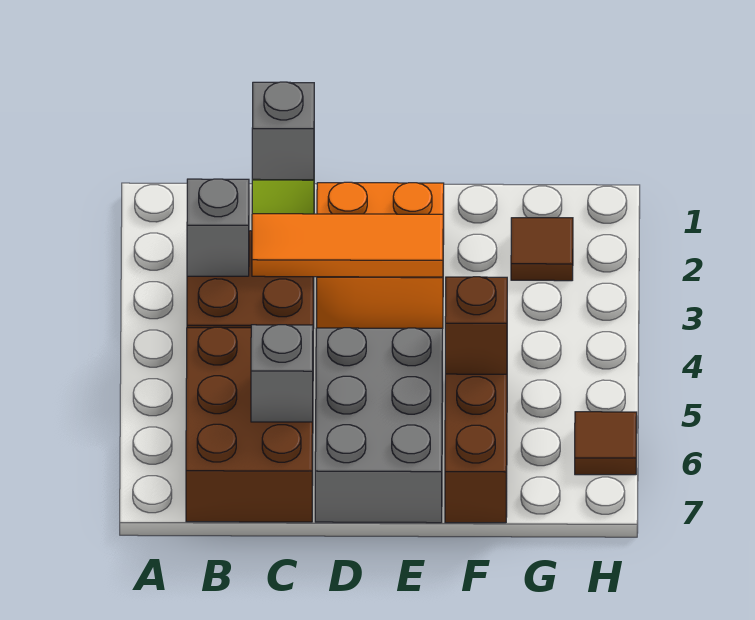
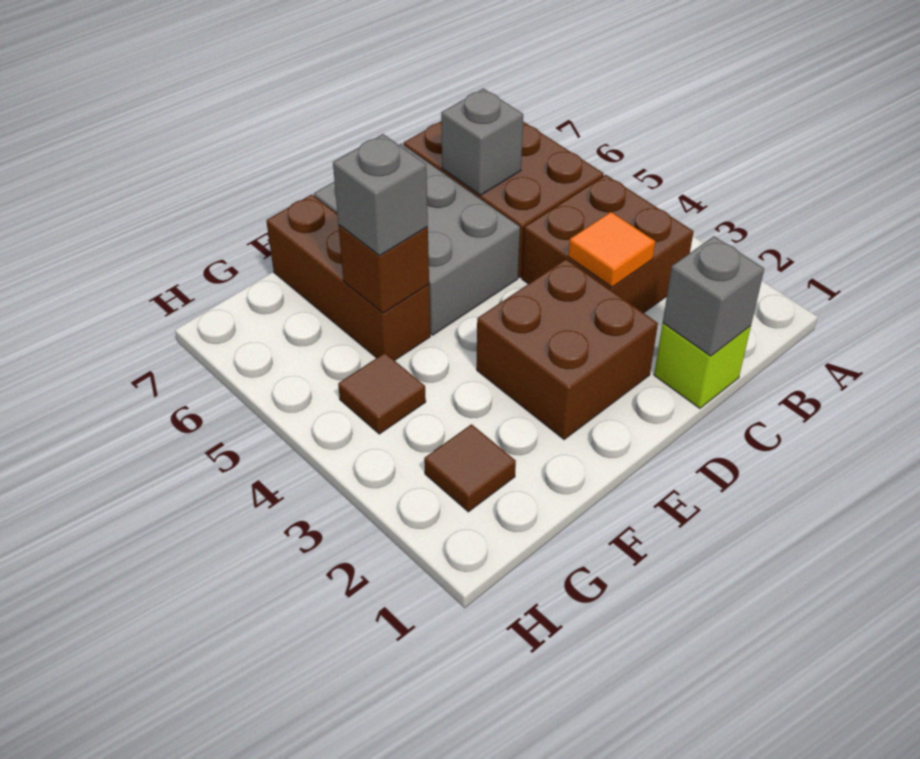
grey 1x1 brick [187,179,249,276] -> grey 1x1 brick moved to [333,134,428,256]
orange 1x3 tile [252,214,443,277] -> orange 1x1 tile [568,212,655,287]
orange 2x2 brick [317,182,444,328] -> brown 2x2 brick [477,259,658,440]
brown 1x1 tile [575,412,637,475] -> brown 1x1 tile moved to [338,353,426,434]

